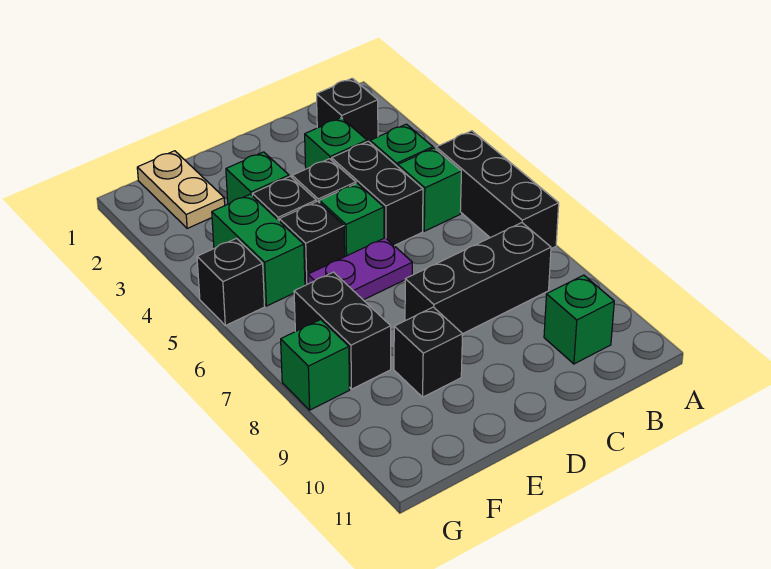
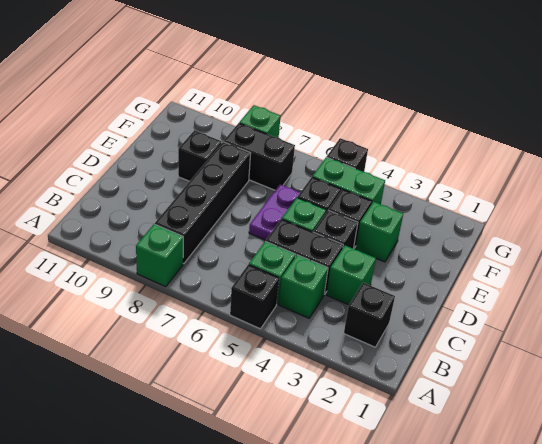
black 1x3 brick [436,131,559,249] -> black 1x1 brick [230,265,279,329]
black 1x3 brick [405,223,551,334] -> black 1x4 brick [155,142,251,264]
green 1x1 brick [544,275,614,364] -> green 1x1 brick moved to [136,224,183,287]
tan 1x2 plate [137,151,225,228] -> none

